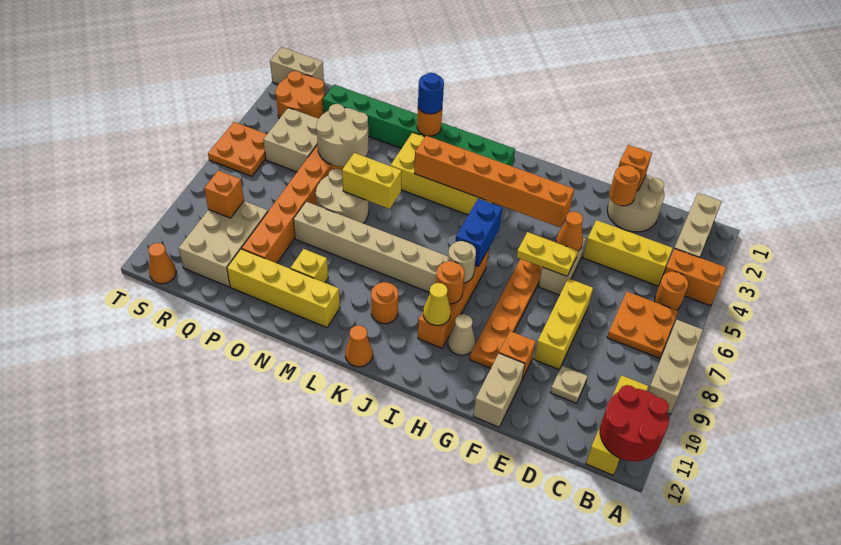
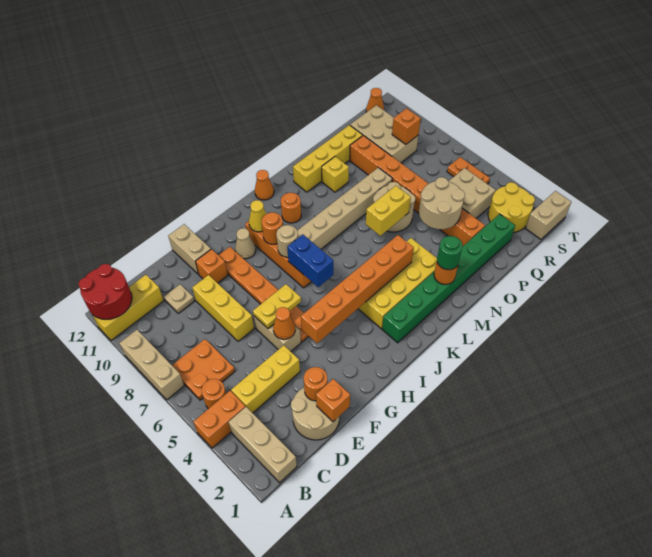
yellow 1x3 brick [586,375,648,475] -> yellow 1x3 brick turned to [93,275,164,341]
blue 1x1 round brick [418,73,444,114] -> green 1x1 round brick [437,236,463,270]
orange 2x2 round brick [275,71,325,119] -> yellow 2x2 round brick [488,182,535,233]
orange 2x2 plate [208,122,267,176] -> orange 1x2 plate [447,157,490,184]

